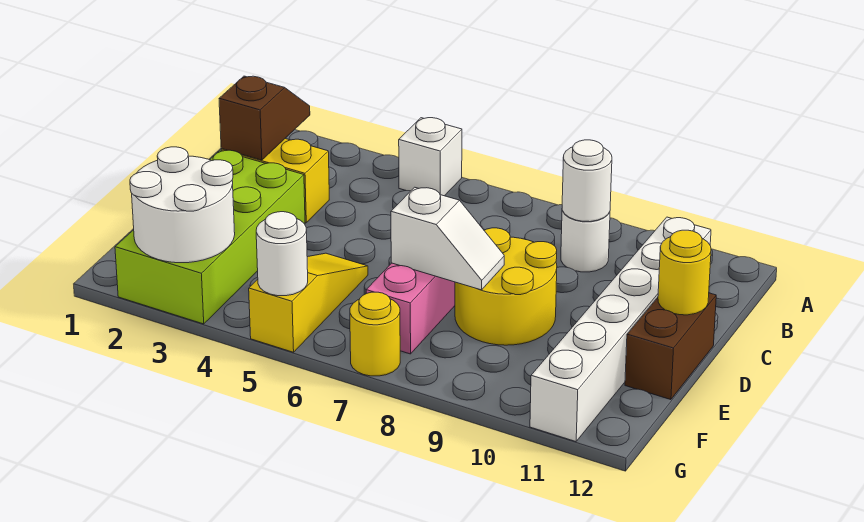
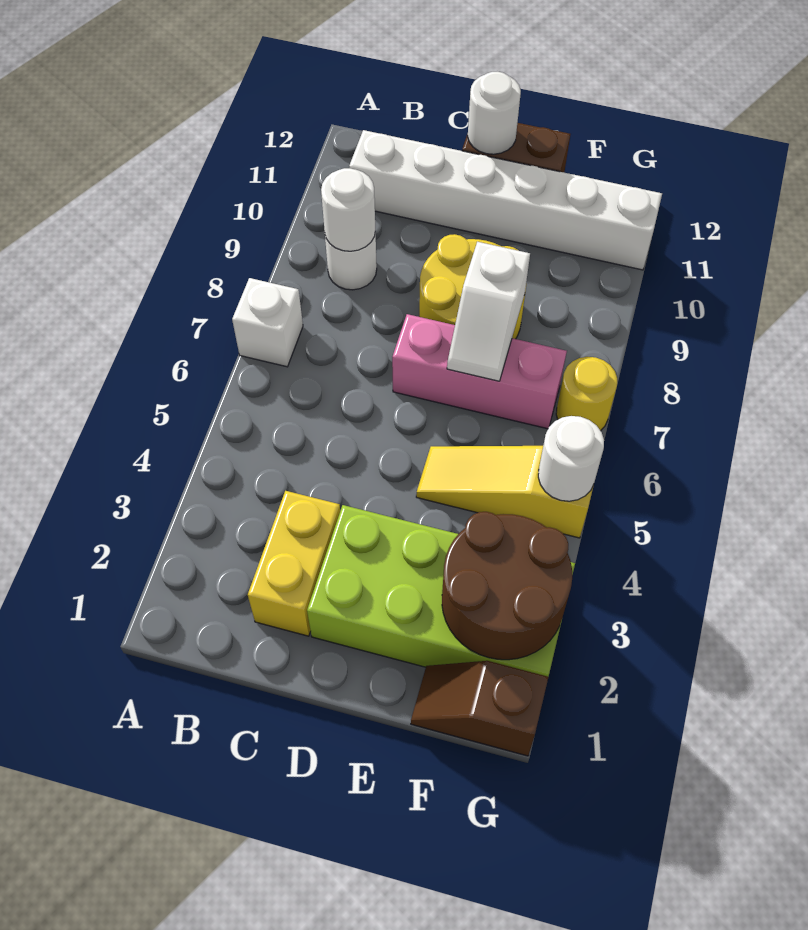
white 1x1 brick [399,118,462,196] -> white 1x1 brick moved to [232,278,303,367]
brown 1x2 slope [219,76,310,160] -> brown 1x2 slope moved to [411,661,548,756]
yellow 1x1 round brick [658,230,711,315] -> white 1x1 round brick [468,72,521,154]
white 1x2 slope [391,187,504,290] -> white 1x2 slope turned to [447,242,530,381]
white 2x2 round brick [130,147,235,263] -> brown 2x2 round brick [442,512,572,660]

